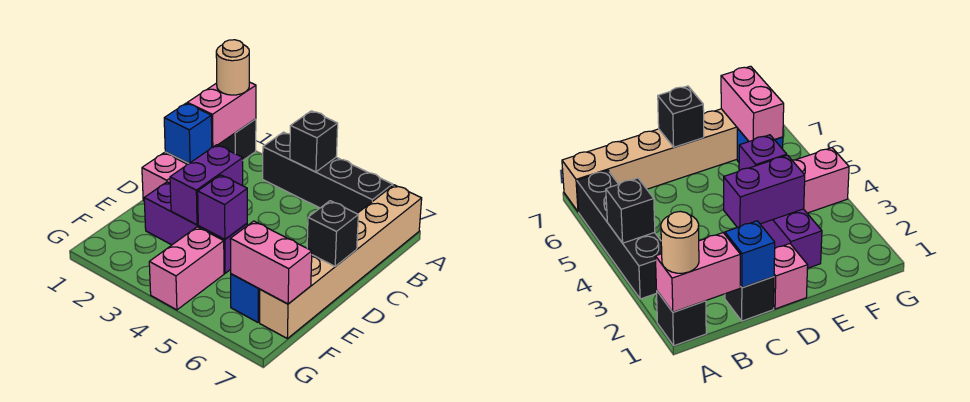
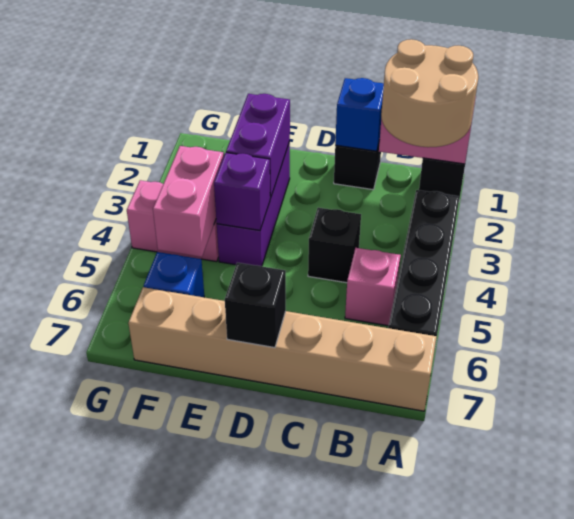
tan 1x1 round brick [216,40,249,95] -> tan 2x2 round brick [381,39,478,147]
black 1x1 brick [290,111,338,172] -> black 1x1 brick moved to [308,208,361,283]
pink 1x1 brick [142,153,187,201] -> pink 1x1 brick moved to [345,248,401,326]
purple 1x2 brick [170,145,243,225] -> purple 1x2 brick turned to [226,94,290,198]
pink 1x2 brick [230,221,312,304] -> pink 1x2 brick moved to [153,146,224,257]

